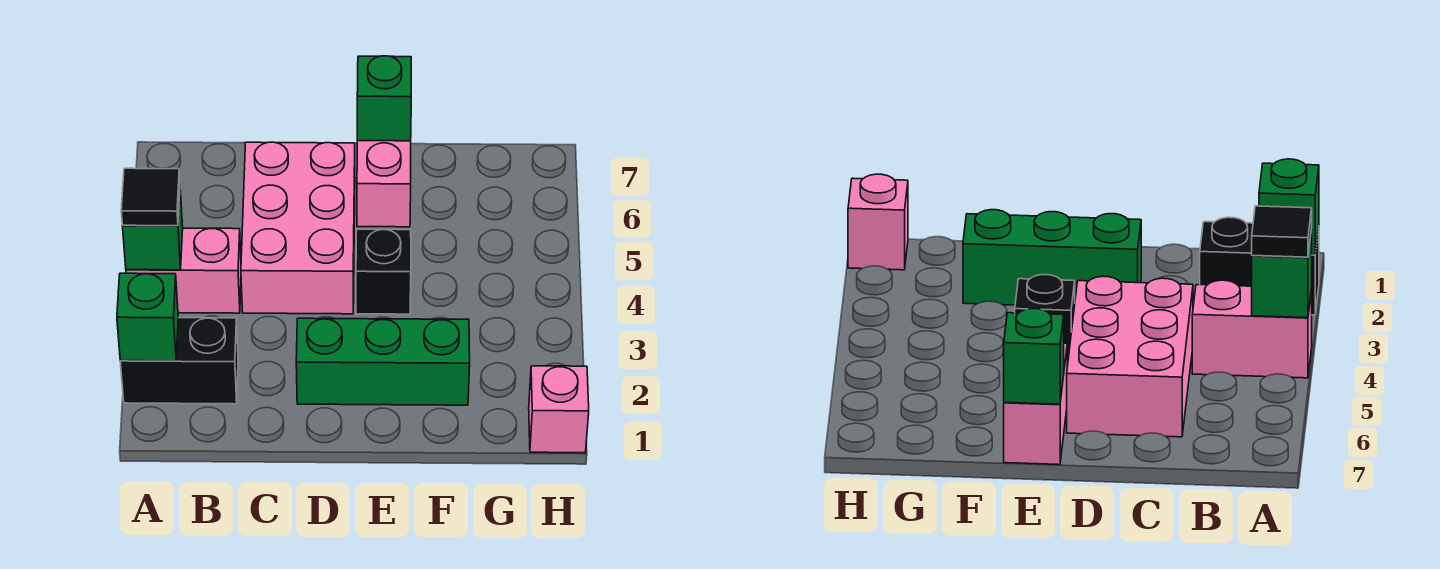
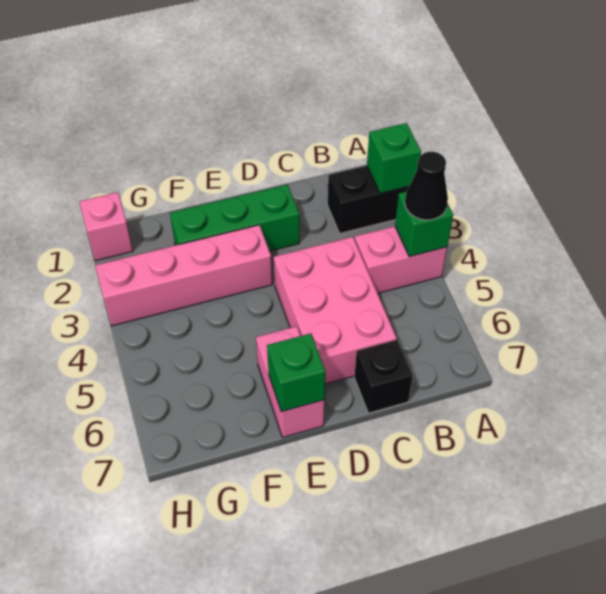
black 1x1 tile [121,168,180,226] -> black 1x1 cone [405,152,448,220]
none -> pink 1x4 brick [95,225,272,326]
black 1x1 brick [356,229,411,314] -> black 1x1 brick moved to [354,340,413,413]

